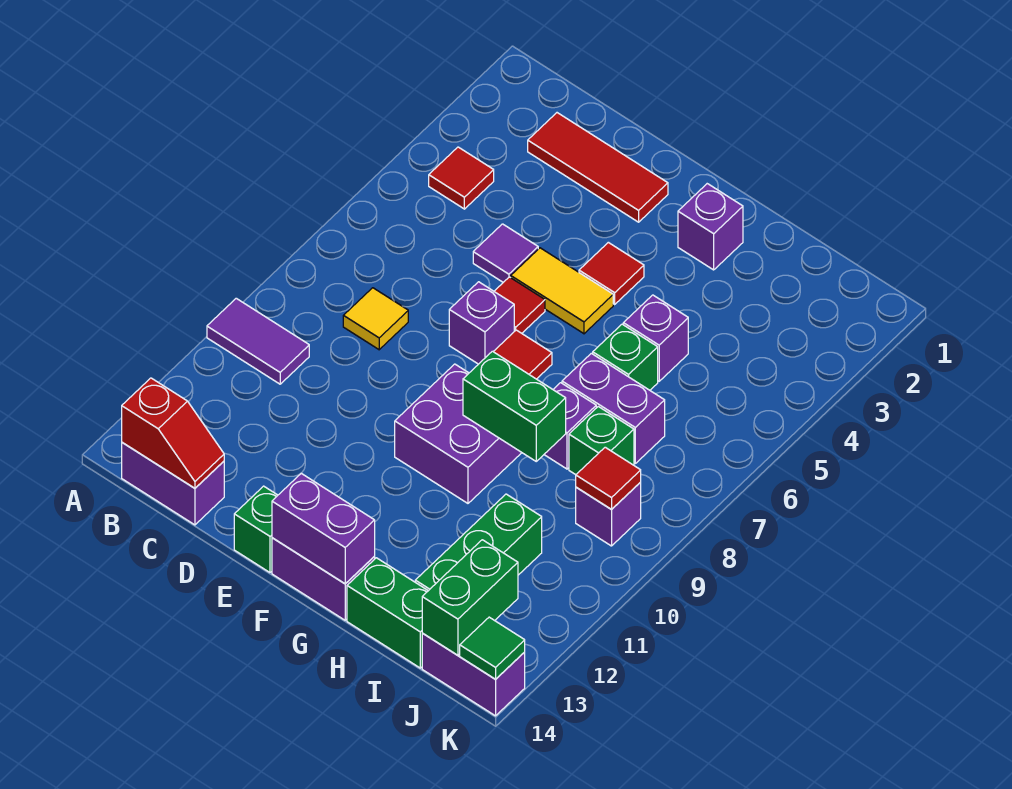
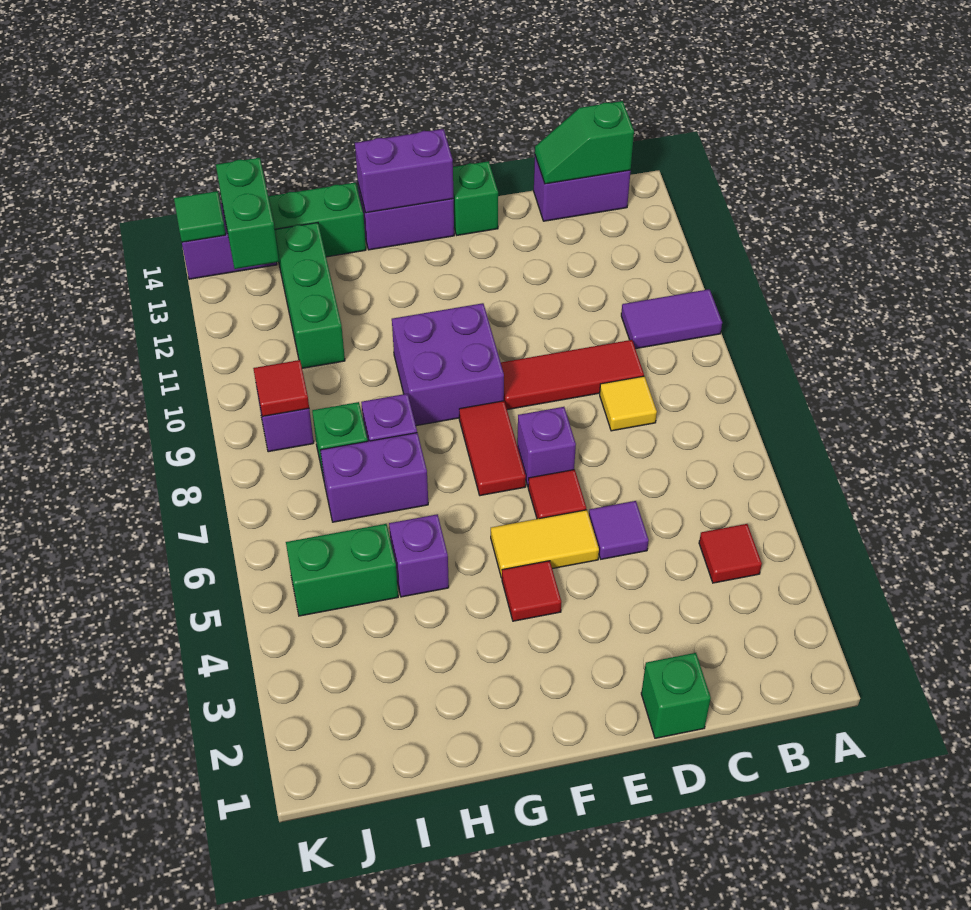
red 1x2 slope [122,378,224,488] -> green 1x2 slope [535,101,634,184]
red 1x3 tile [528,113,668,222] -> red 1x3 tile moved to [501,340,644,410]
purple 1x1 brick [678,184,743,270] -> none
green 1x2 brick [463,351,566,461] -> green 1x2 brick moved to [286,524,398,616]
green 1x1 brick [593,324,658,390] -> green 1x1 brick moved to [641,653,711,738]

